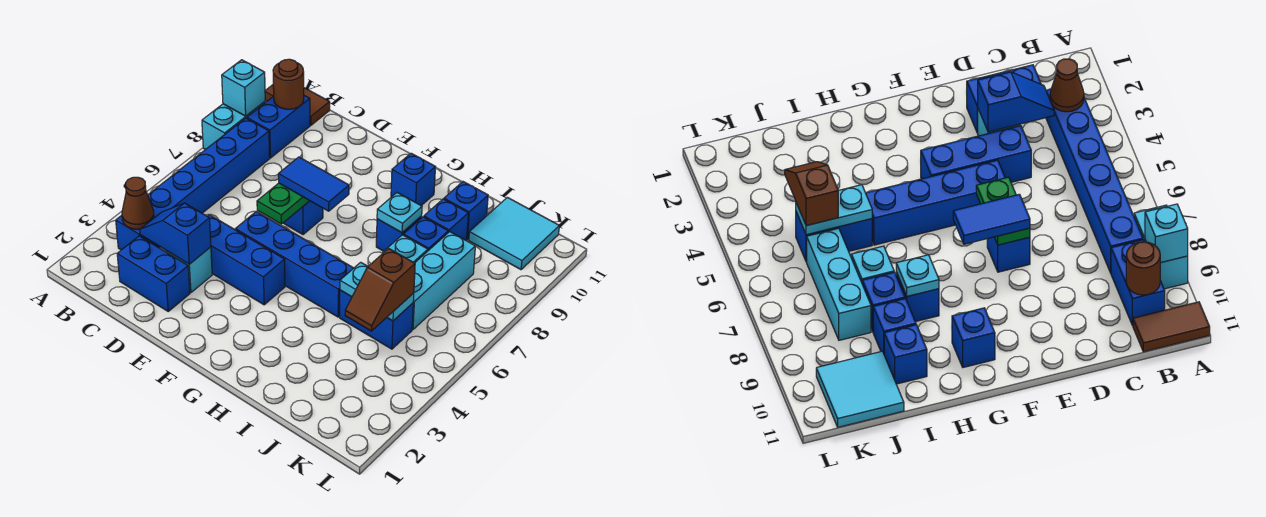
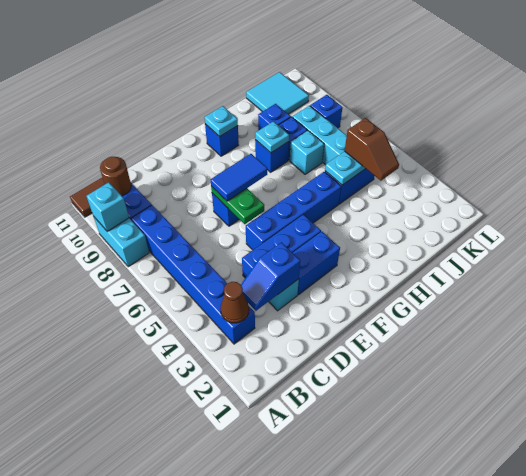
blue 1x2 brick [117,236,190,311] -> blue 1x2 brick moved to [293,231,340,295]
none -> cyan 1x1 plate [204,106,238,137]
blue 1x1 brick [444,182,488,240] -> blue 1x1 brick moved to [310,95,342,128]

